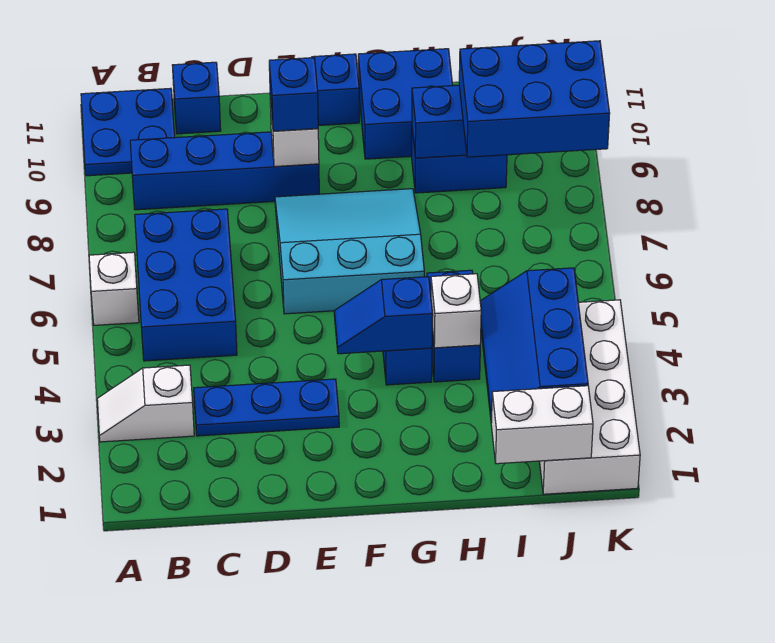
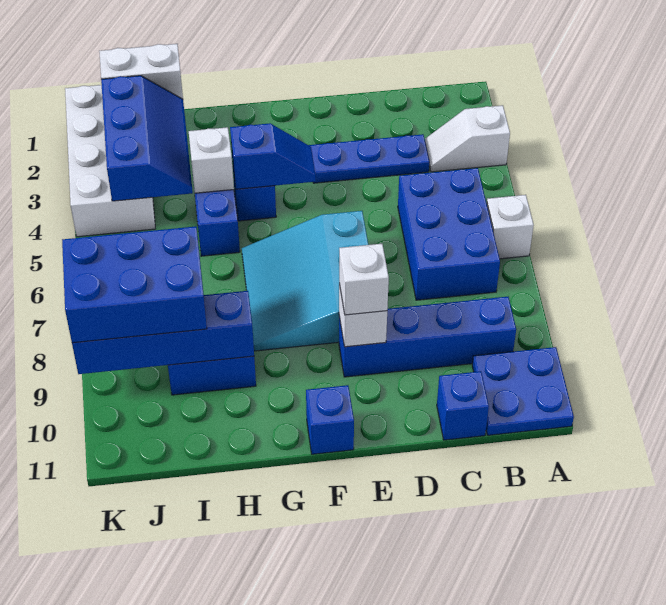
white 1x2 slope [97,365,194,442] -> white 1x2 slope turned to [425,105,510,172]
cyan 3x3 slope [275,189,424,314] -> cyan 3x3 slope turned to [242,211,368,351]
blue 1x1 brick [269,58,318,131] -> white 1x1 brick [339,244,389,315]
blue 2x2 brick [358,49,453,159] -> none

